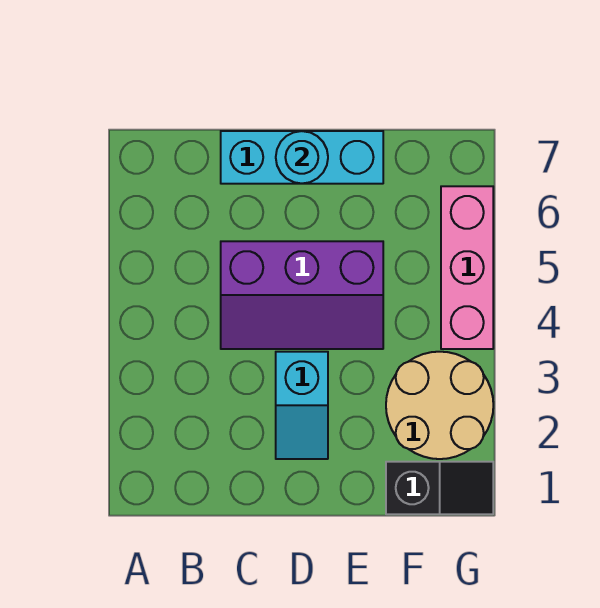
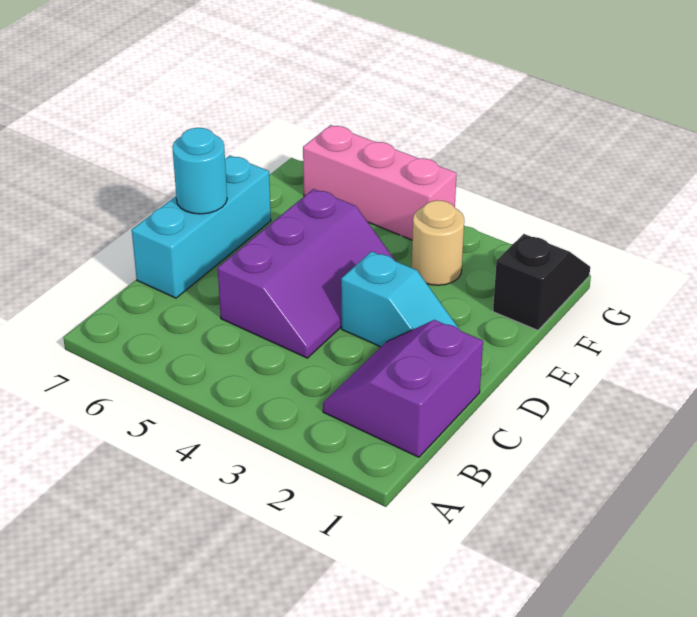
none -> purple 2x2 slope [323,320,483,457]
tan 2x2 round brick [386,352,493,459] -> tan 1x1 round brick [412,200,464,285]

